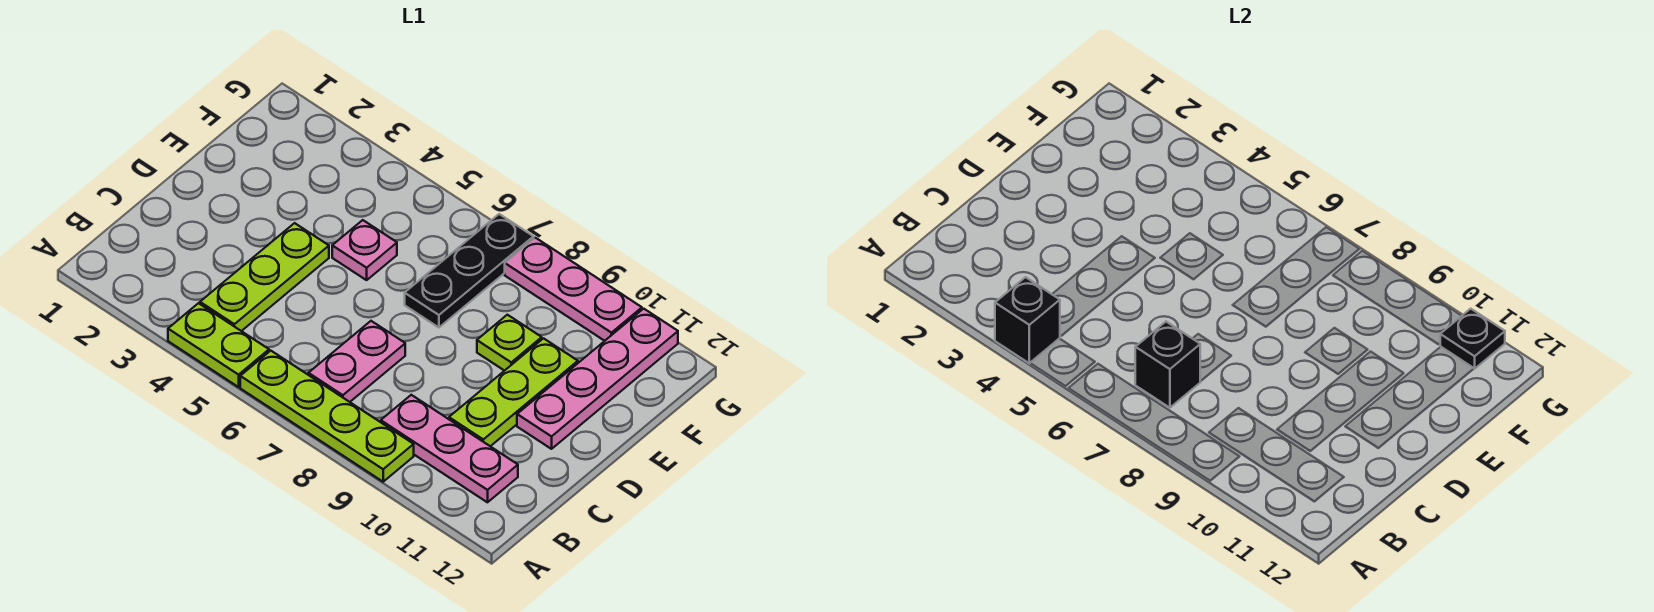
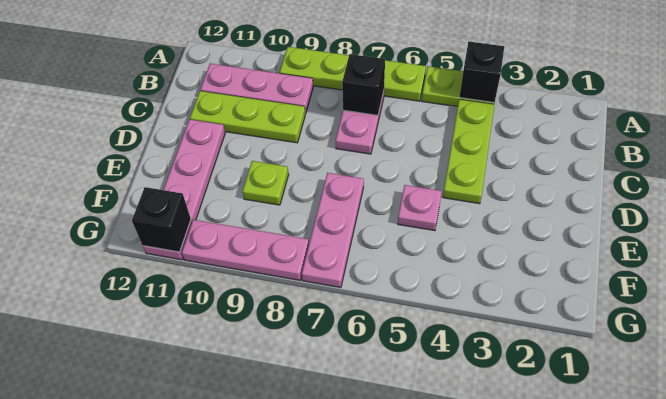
lime 1x3 plate [449,338,578,446] -> lime 1x3 plate turned to [190,91,306,143]
black 1x3 plate [405,214,534,328] -> pink 1x3 plate [302,173,364,288]
black 1x1 plate [1440,309,1505,369] -> black 1x1 brick [132,187,191,252]

